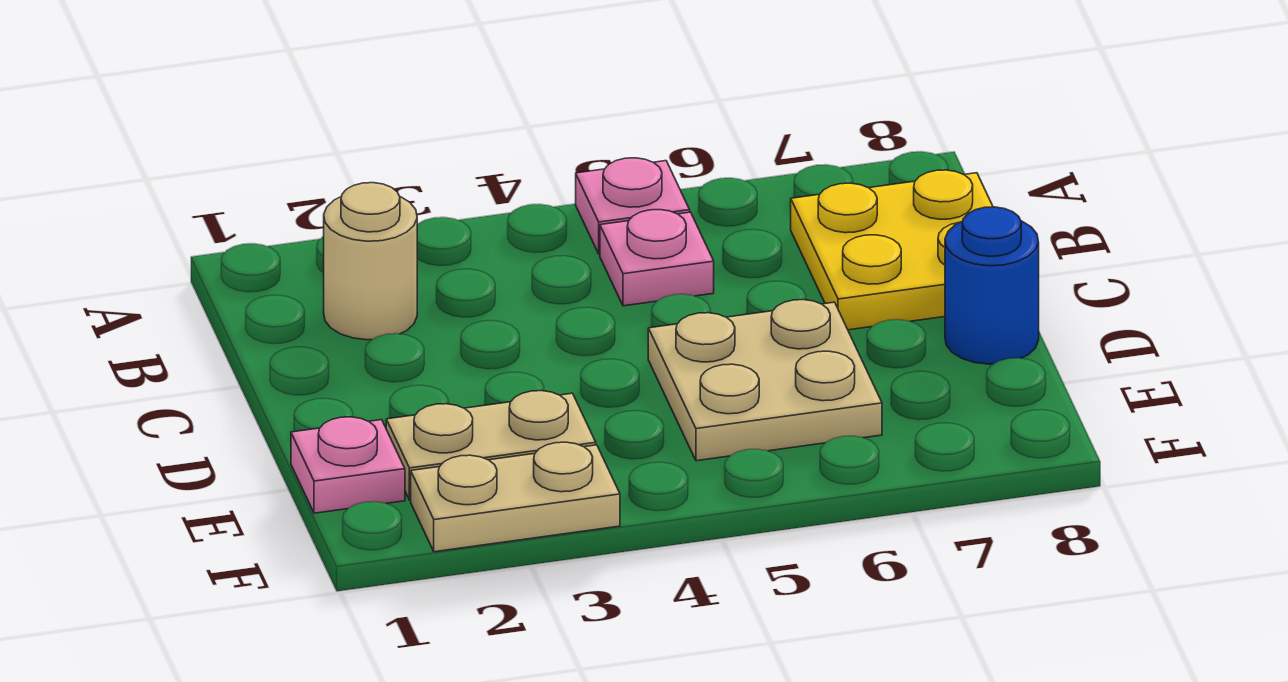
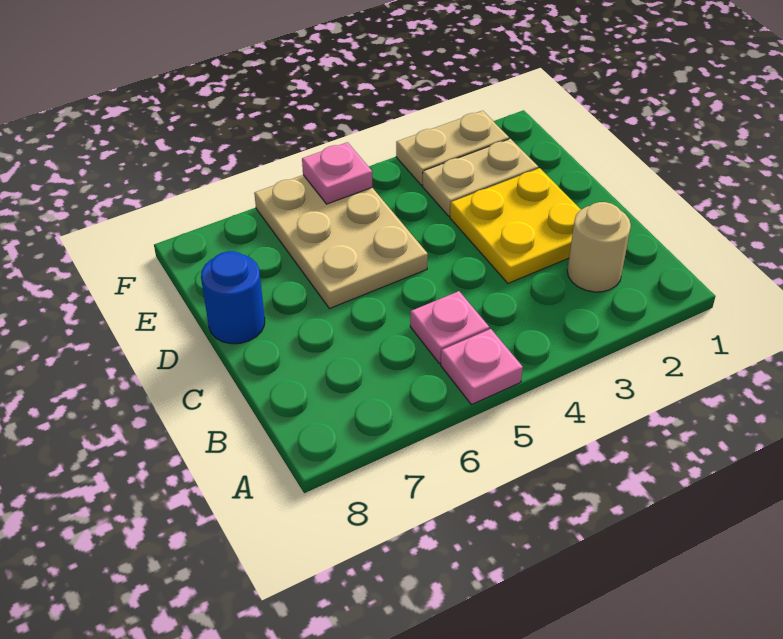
yellow 2x2 plate [791,170,993,330] -> yellow 2x2 plate moved to [450,168,581,283]
tan 2x2 plate [648,300,882,461] -> tan 2x3 plate [254,175,428,309]
pink 1x1 plate [291,417,405,513] -> pink 1x1 plate moved to [302,142,372,204]

